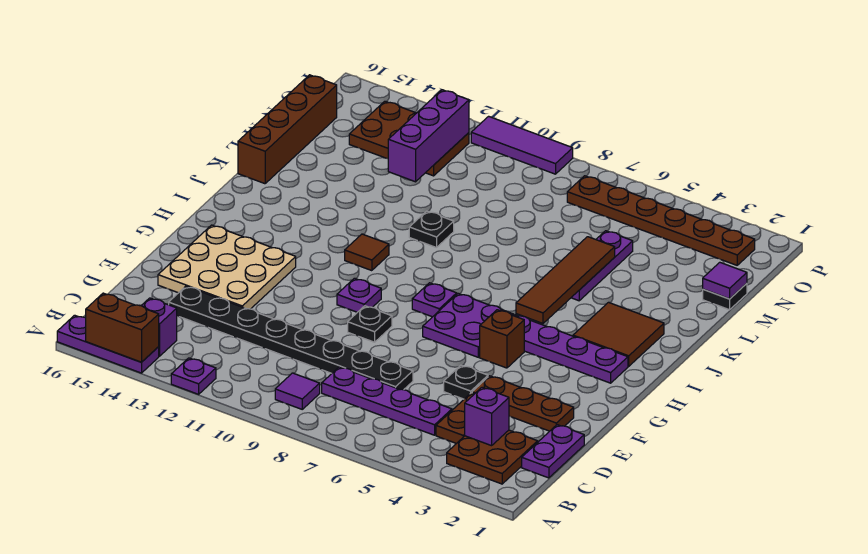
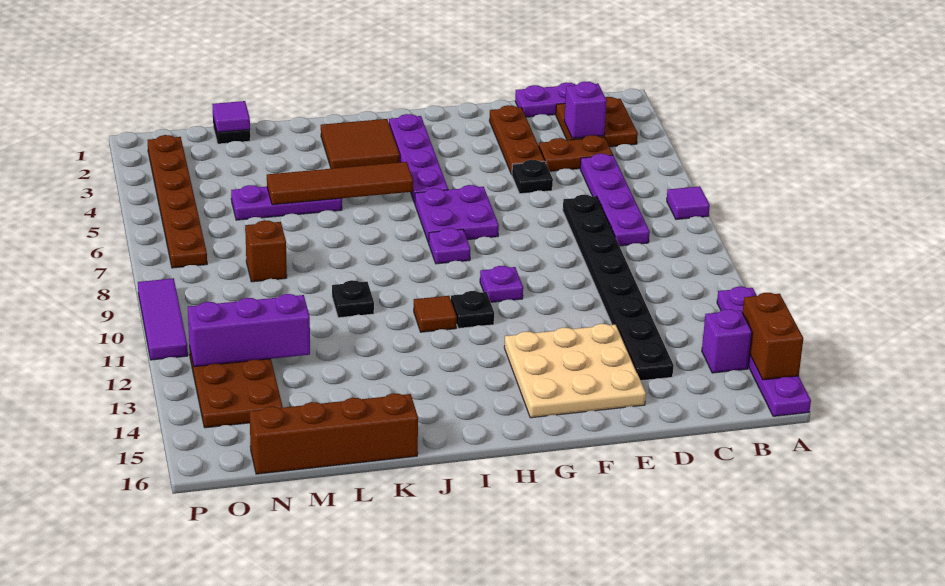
purple 1x1 tile [275,373,320,409] -> purple 1x1 tile moved to [667,186,710,219]
black 1x1 plate [348,306,392,342] -> black 1x1 plate moved to [451,291,494,328]
brown 1x1 brick [480,310,524,368] -> brown 1x1 brick moved to [245,220,287,282]

